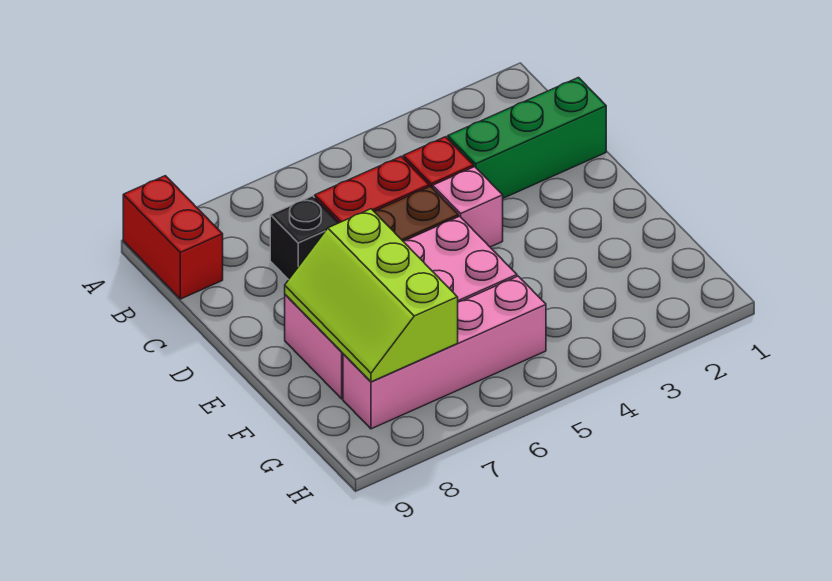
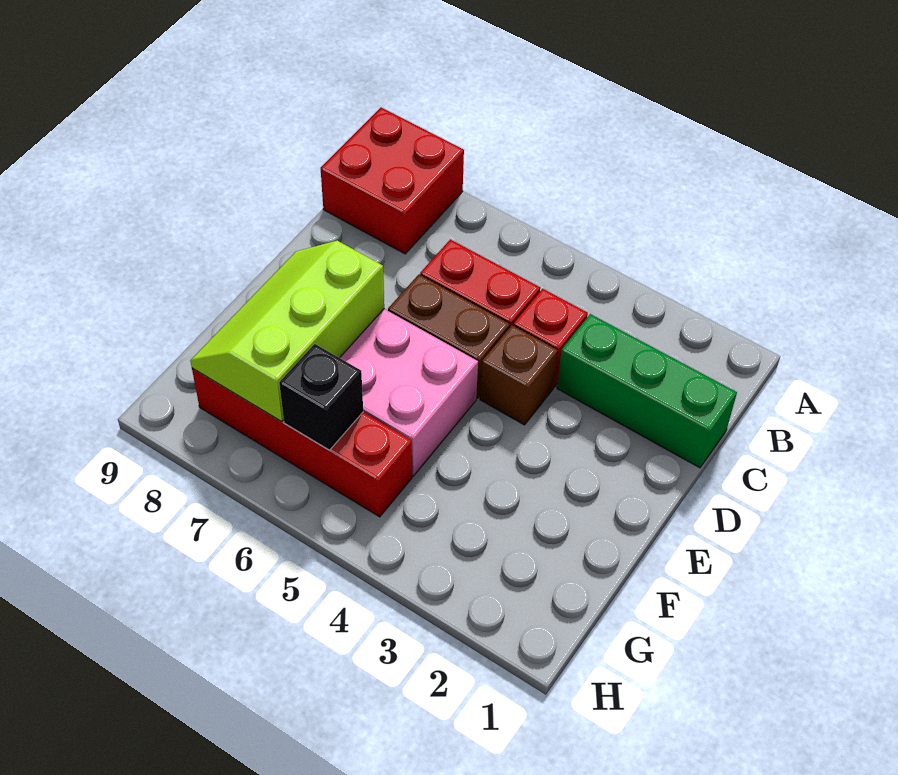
red 1x2 brick [123,176,223,299] -> red 2x2 brick [321,108,464,254]
black 1x1 brick [270,196,339,280] -> black 1x1 brick moved to [279,344,363,450]
pink 1x1 brick [433,167,503,247] -> brown 1x1 brick [480,325,558,425]
pink 1x4 brick [343,276,546,429] -> red 1x4 brick [192,368,412,517]

